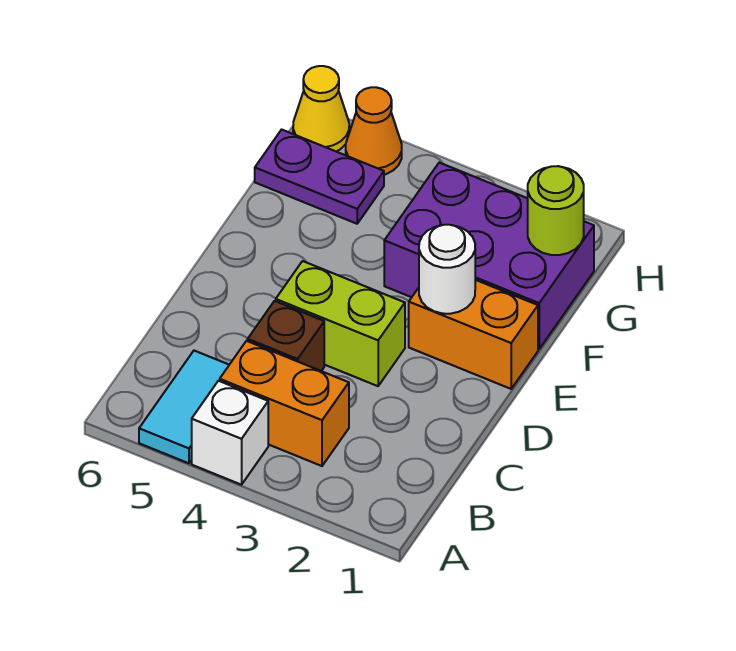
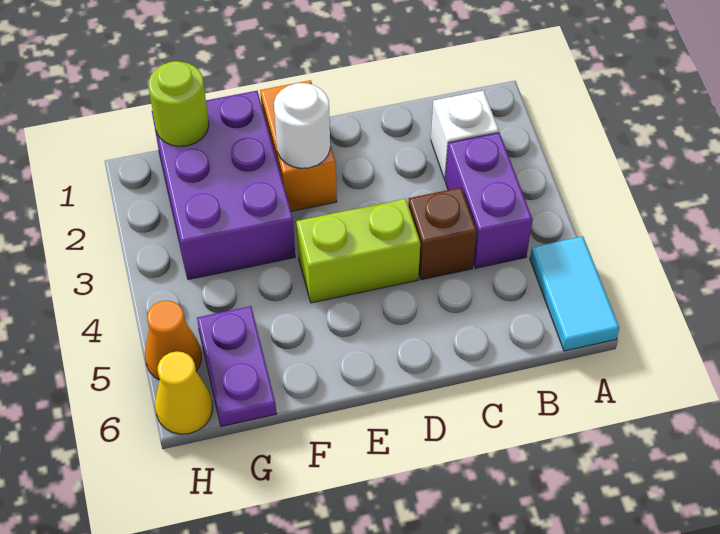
white 1x1 brick [192,381,268,485] -> white 1x1 brick moved to [431,91,499,180]
cyan 1x2 tile [139,351,229,463] -> cyan 1x2 tile turned to [530,236,619,351]
orange 1x2 brick [220,341,349,466] -> purple 1x2 brick [445,133,532,268]
lime 1x2 brick [276,261,405,386] -> lime 1x2 brick turned to [296,199,420,303]

